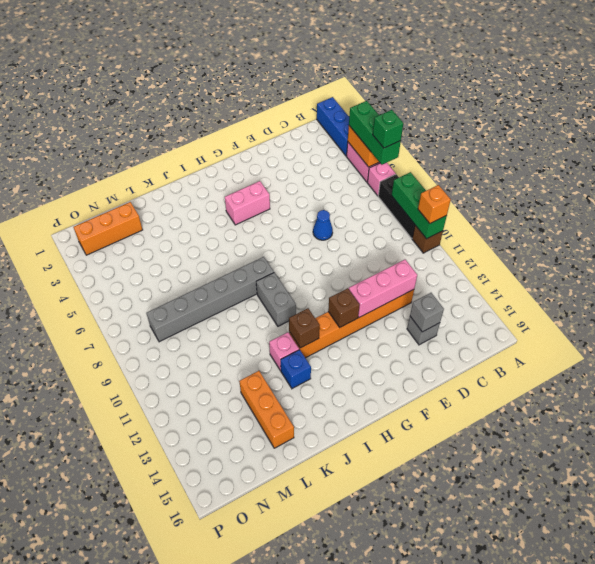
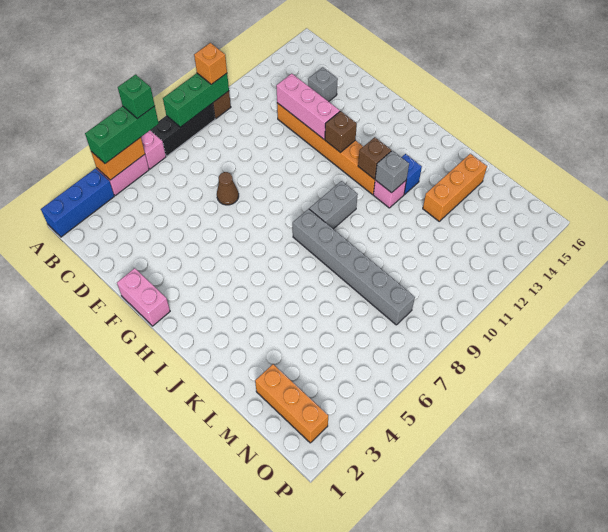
grey 1x1 brick [410,293,444,332] -> grey 1x1 brick moved to [375,151,409,193]
blue 1x1 cone [313,210,333,240] -> brown 1x1 cone [217,172,239,205]
pink 1x2 brick [225,181,270,225] -> pink 1x2 brick moved to [117,268,170,326]

